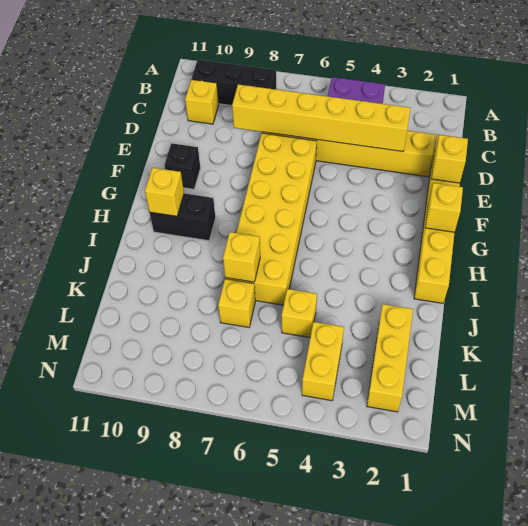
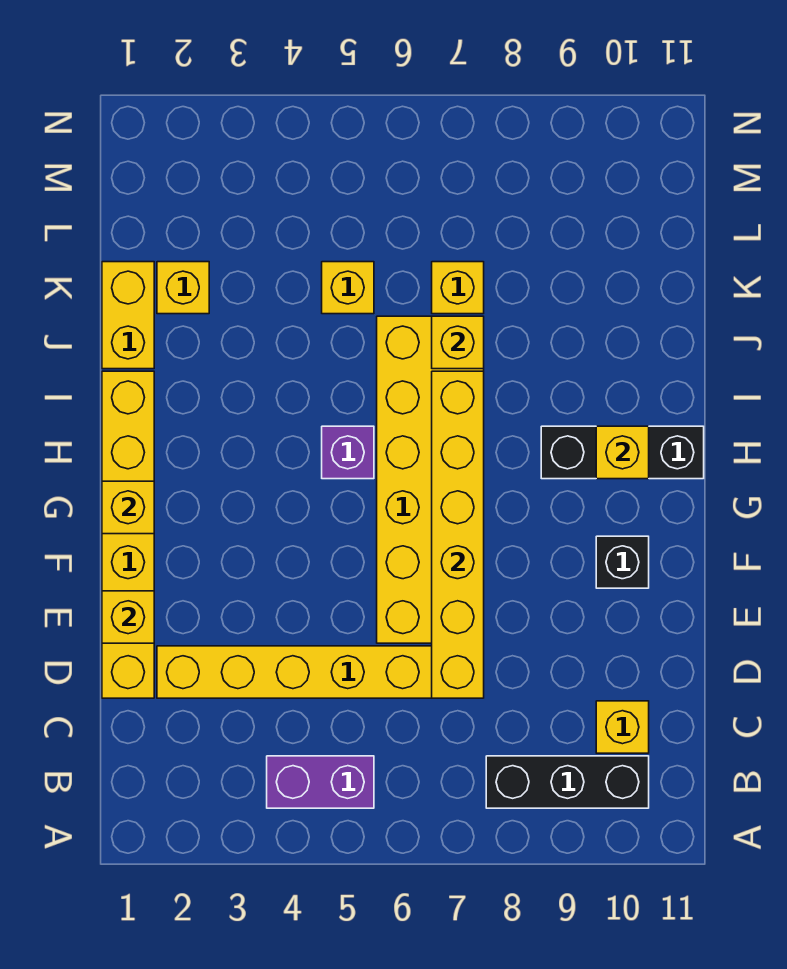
yellow 1x6 brick [232,84,411,152] -> yellow 1x6 brick turned to [432,371,484,698]
none -> purple 1x1 brick [322,426,374,479]
black 1x2 brick [150,193,216,241] -> black 1x3 brick [541,426,704,479]
yellow 1x3 brick [367,304,413,412] -> yellow 1x1 brick [157,262,209,314]
yellow 1x2 brick [302,322,344,401] -> yellow 1x2 brick moved to [102,262,154,369]

